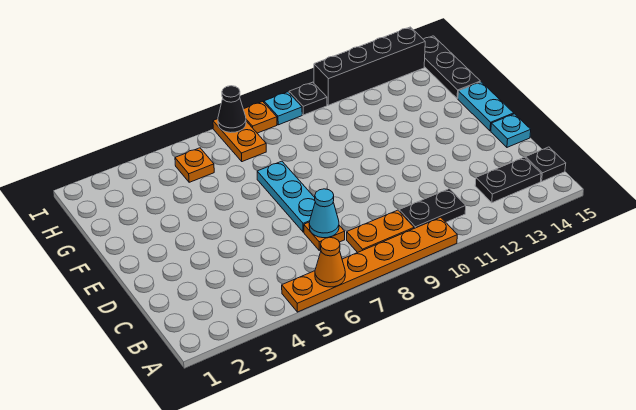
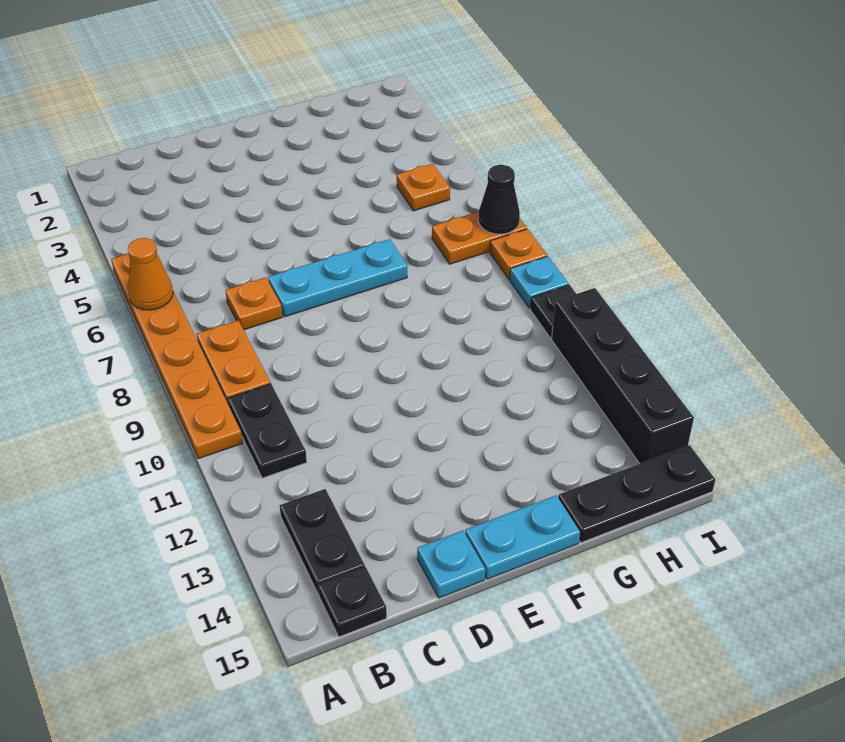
cyan 1x1 cone [309,189,339,238] -> none

